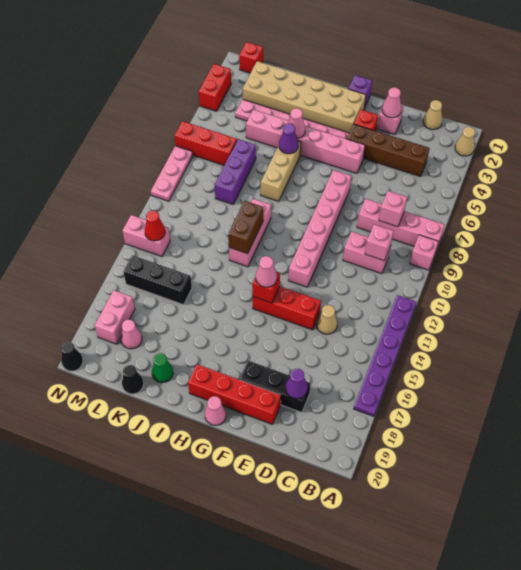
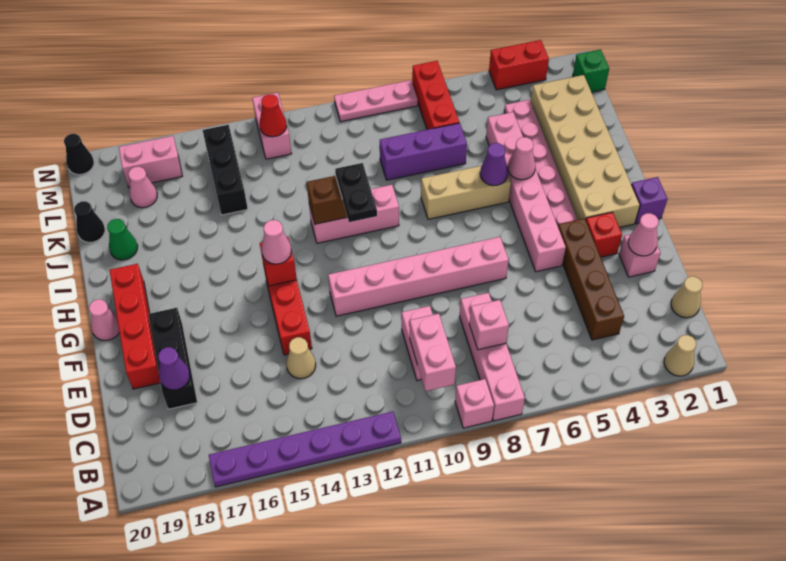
pink 1x1 brick [365,224,394,261] -> pink 1x2 brick [410,314,456,391]
none -> black 1x2 plate [335,163,377,222]
red 1x1 brick [239,42,263,73] -> green 1x1 brick [573,49,609,92]

